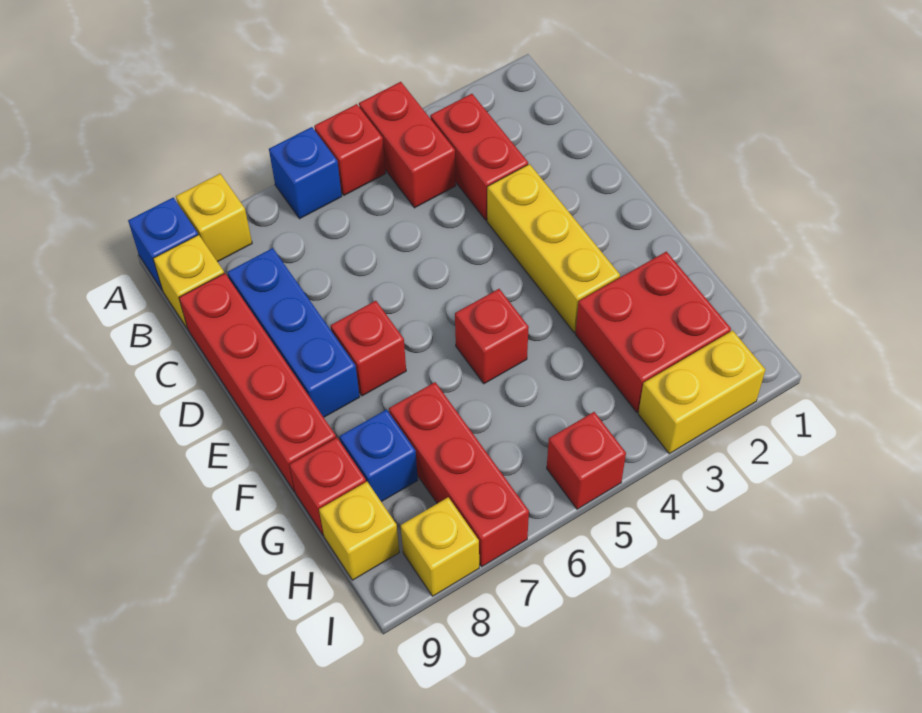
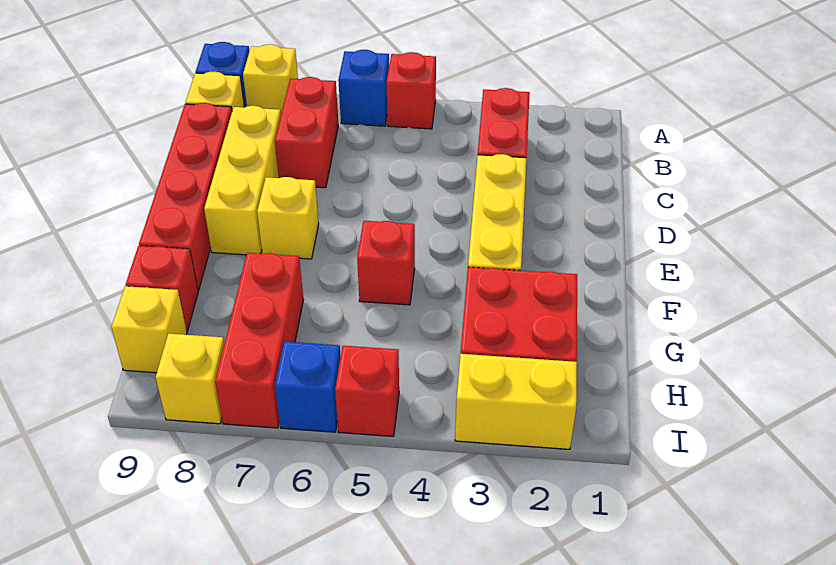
red 1x2 brick [359,82,456,208] -> red 1x2 brick moved to [275,77,338,188]
blue 1x3 brick [227,248,360,417] -> yellow 1x3 brick [204,106,281,255]
red 1x1 brick [331,301,406,396] -> yellow 1x1 brick [257,177,319,259]
blue 1x1 brick [340,409,418,502] -> blue 1x1 brick moved to [275,341,341,432]

